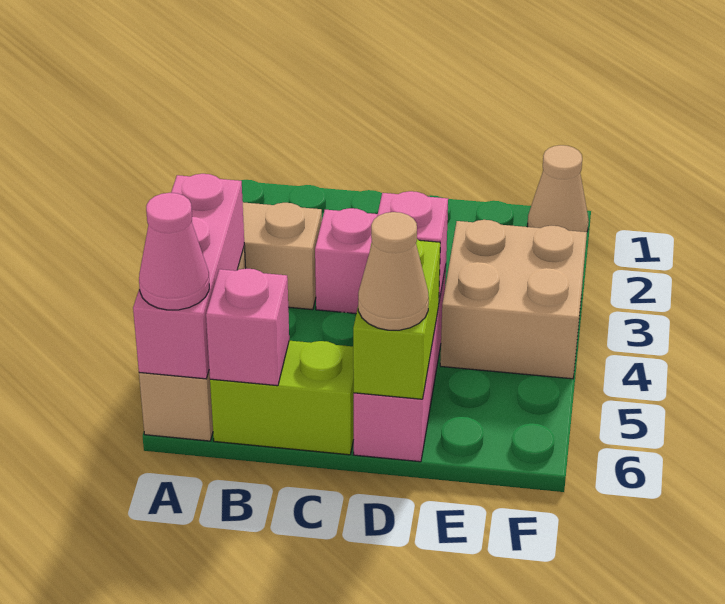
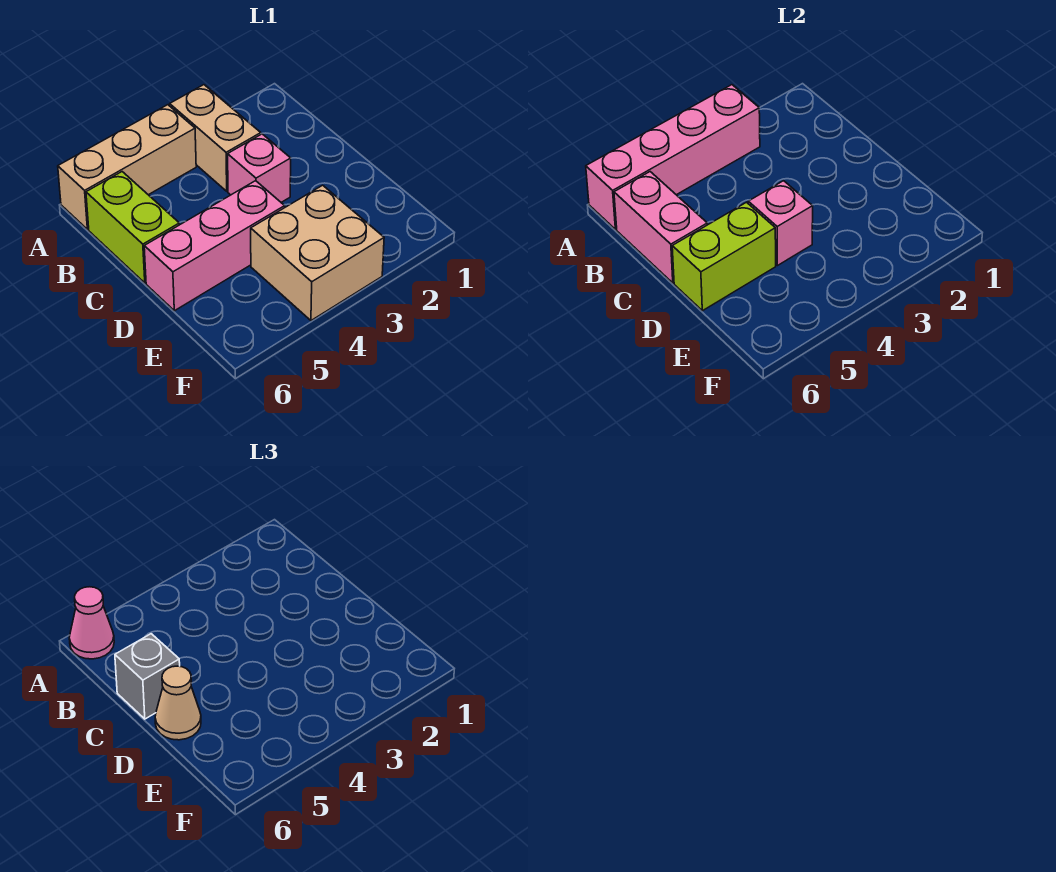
pink 1x3 brick [133,174,244,379] -> pink 1x4 brick [586,85,760,229]
pink 1x1 brick [206,268,289,386] -> pink 1x2 brick [614,172,707,283]
none -> grey 1x1 brick [115,634,180,719]
tan 1x1 cone [528,145,589,232] -> none

